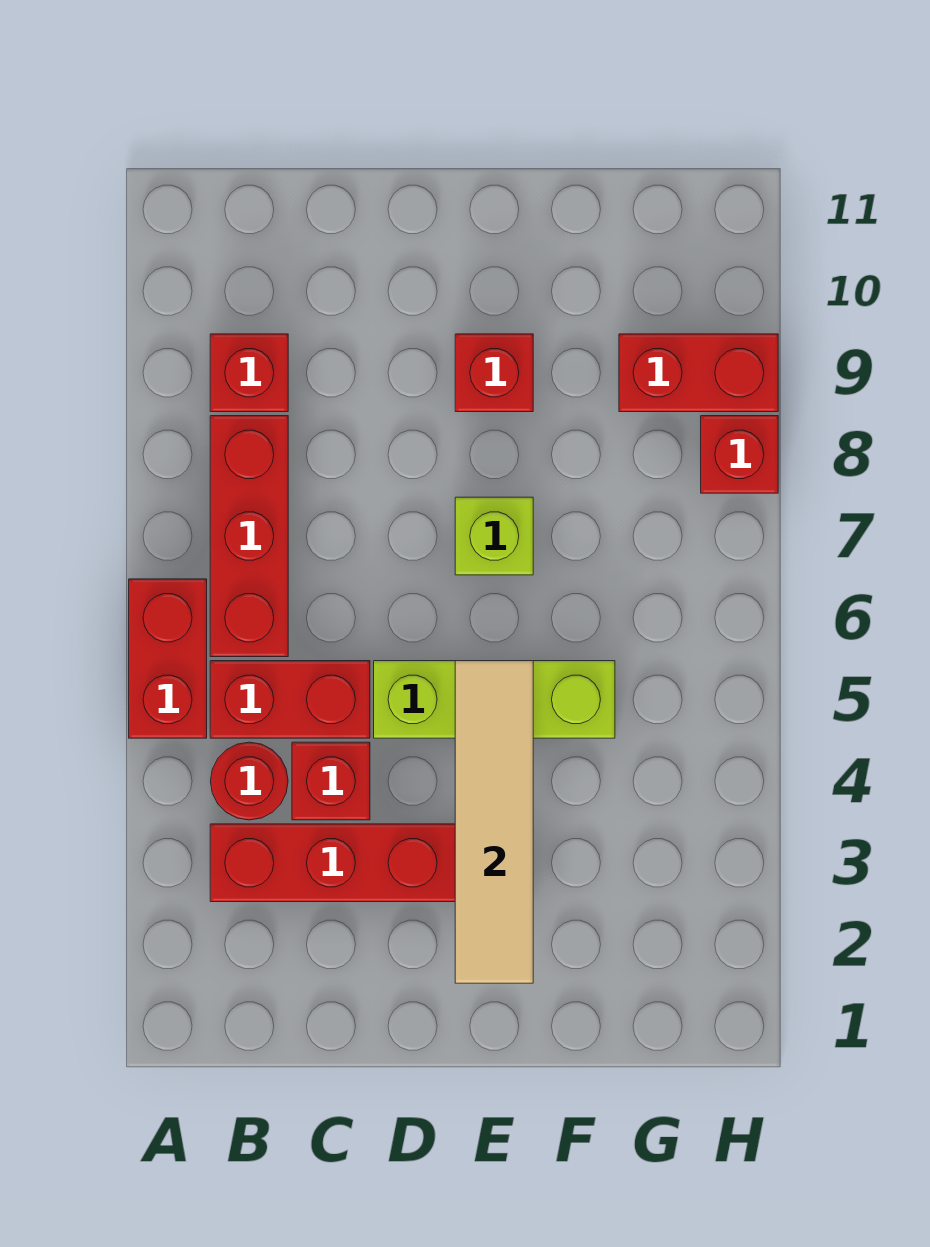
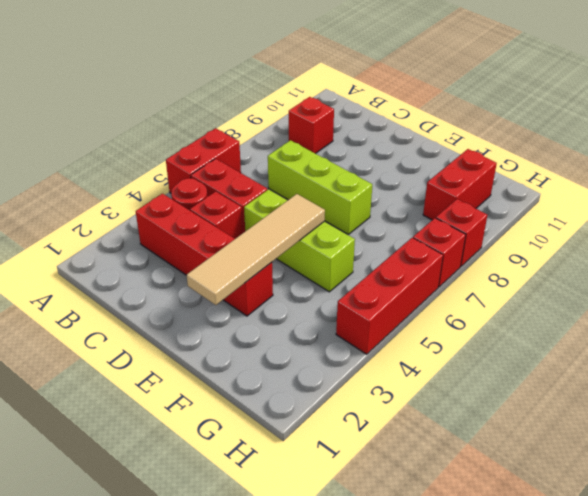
red 1x3 brick [210,416,288,657] -> red 1x3 brick moved to [336,238,443,354]
lime 1x1 brick [455,497,533,575] -> lime 1x3 brick [268,140,372,234]
red 1x1 brick [455,334,533,412] -> red 1x1 brick moved to [413,218,466,287]
red 1x2 brick [619,334,778,412] -> red 1x2 brick turned to [423,149,497,220]

